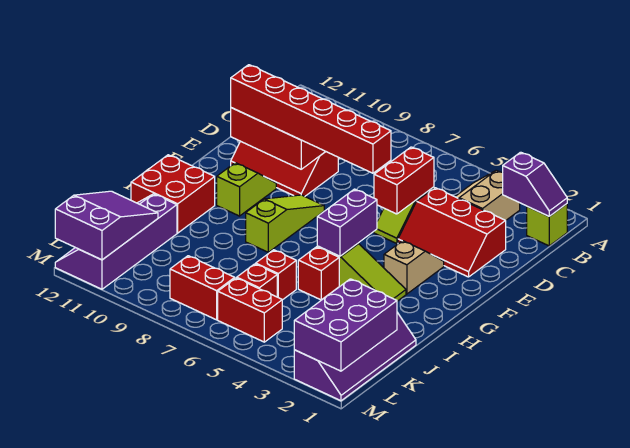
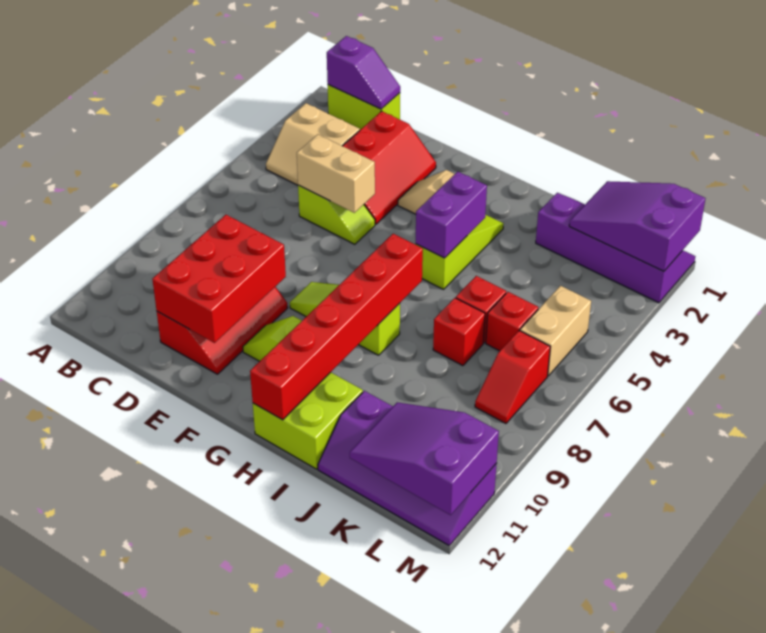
lime 1x1 brick [527,204,567,246] -> lime 1x2 brick [328,85,400,130]
purple 1x2 slope [503,152,567,216] -> purple 1x2 slope turned to [327,36,400,109]
red 1x2 brick [374,147,434,214] -> tan 1x2 brick [297,134,375,213]
red 1x6 brick [231,65,391,173] -> red 1x6 brick moved to [250,234,423,420]
purple 1x2 brick [317,189,377,256] -> purple 1x2 brick turned to [416,172,487,258]
red 2x2 brick [131,155,215,233] -> lime 2x2 brick [253,372,363,469]
red 1x1 brick [298,247,339,300] -> red 1x1 brick moved to [433,298,485,366]
purple 2x3 brick [294,279,397,371] -> purple 2x3 slope [569,181,705,271]
red 1x2 brick [218,278,282,342] -> tan 1x2 brick [520,286,591,376]
red 1x2 brick [170,256,235,320] -> red 1x2 slope [475,331,550,424]

